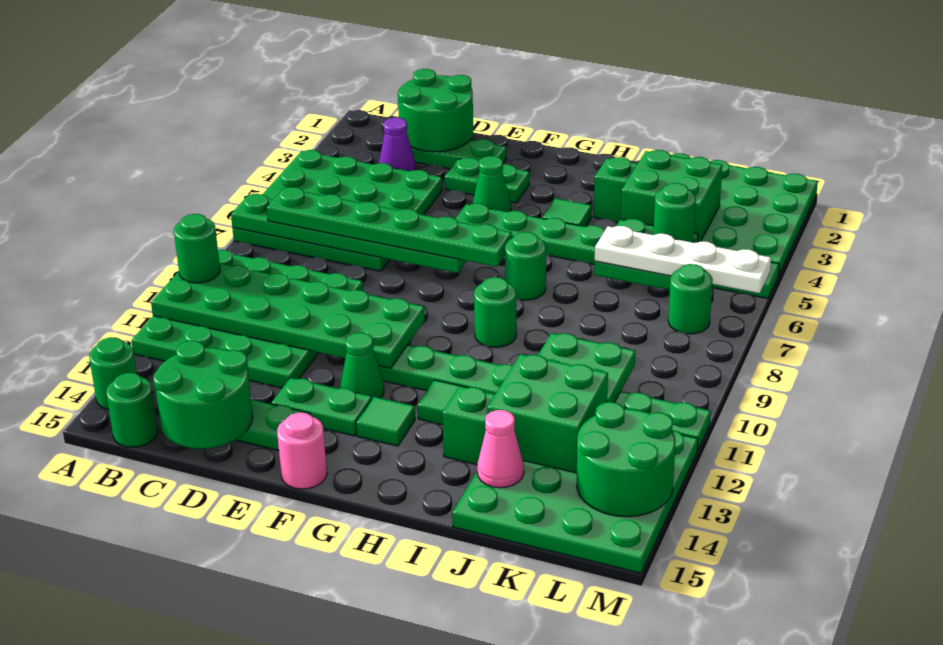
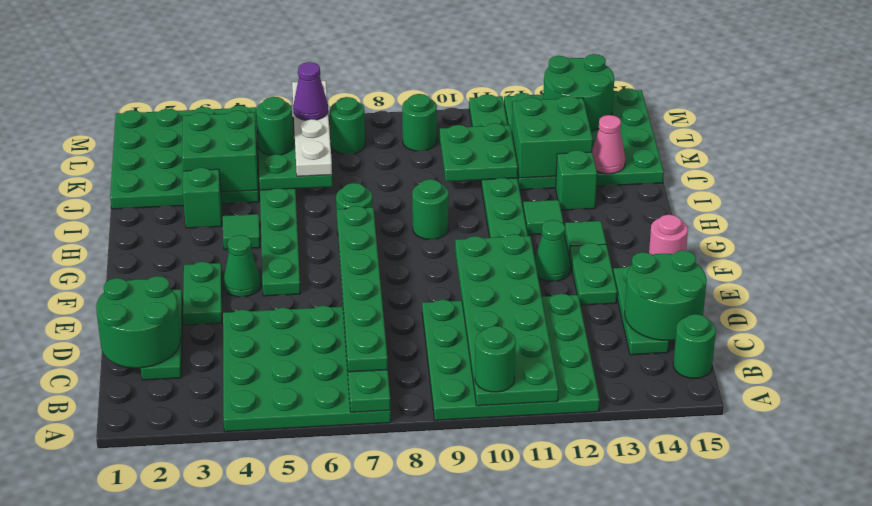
green 1x1 round brick [89,338,137,410] -> green 1x1 round brick moved to [402,94,437,151]
purple 1x1 cone [379,118,416,171] -> purple 1x1 cone moved to [293,62,328,120]

